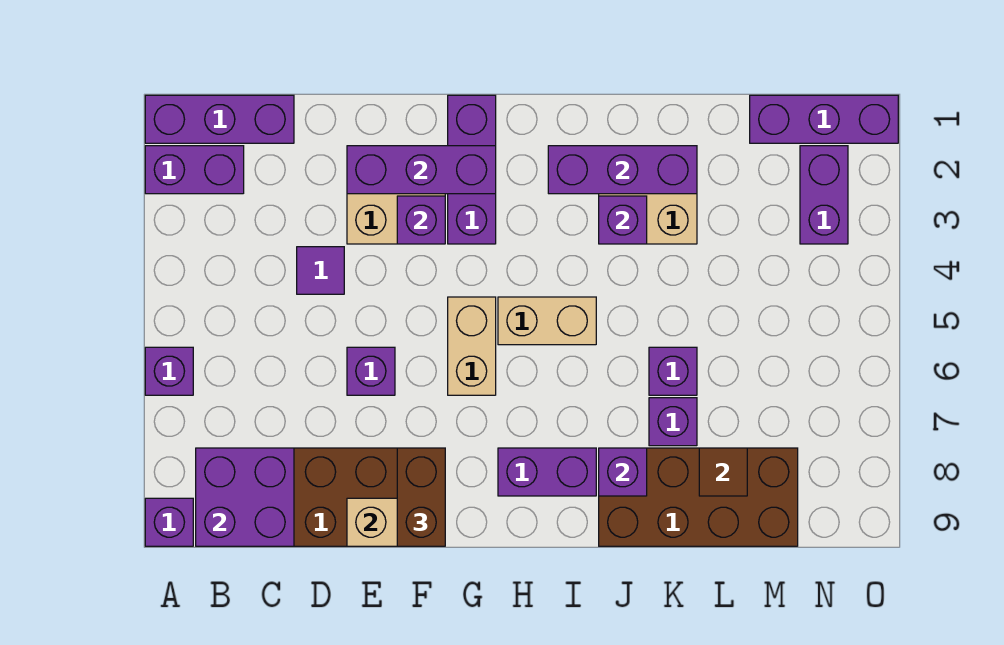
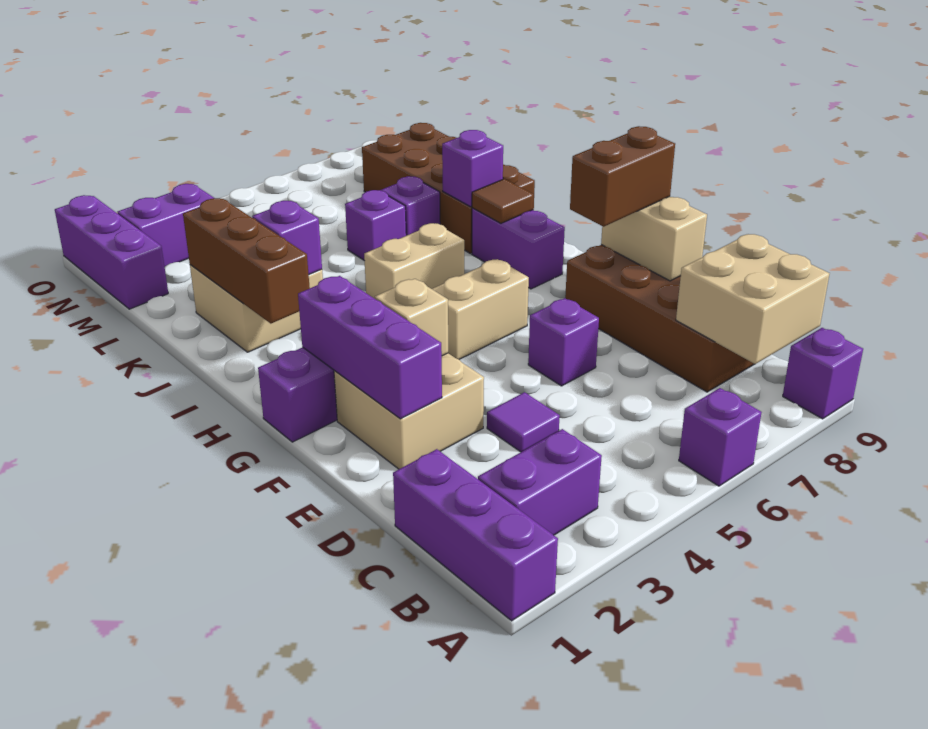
purple 1x2 brick [145,146,244,194] -> purple 1x2 brick turned to [478,429,602,535]
purple 2x2 brick [196,448,294,546] -> tan 2x2 brick [676,234,830,364]
purple 1x1 brick [397,196,445,244] -> tan 1x1 brick [375,279,448,356]
tan 1x2 brick [498,297,596,345] -> tan 1x2 brick turned to [364,223,464,299]
purple 1x3 brick [548,146,697,194] -> brown 1x3 brick [183,198,310,323]
brown 1x1 tile [699,448,747,496] -> brown 1x1 tile moved to [472,179,533,223]

